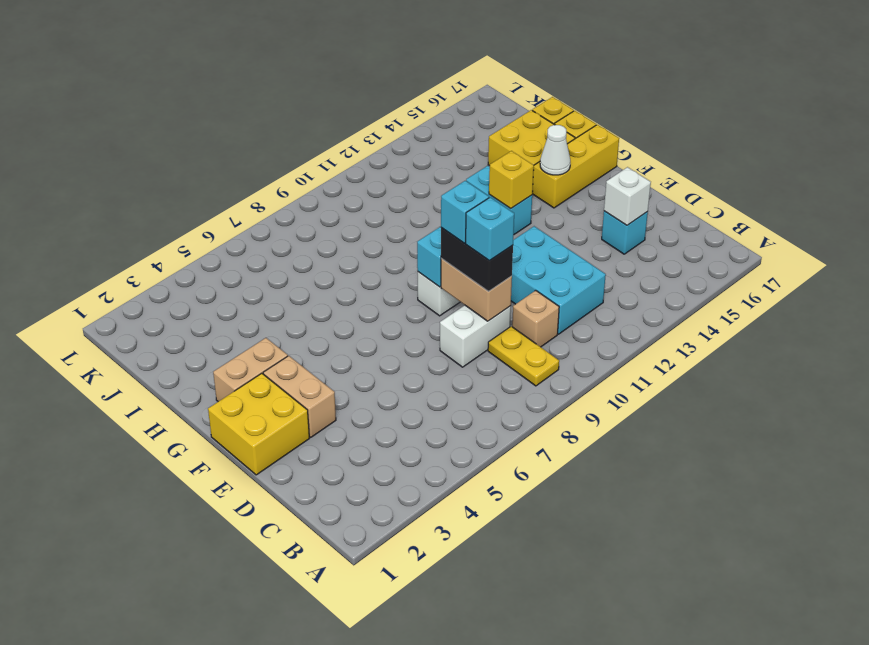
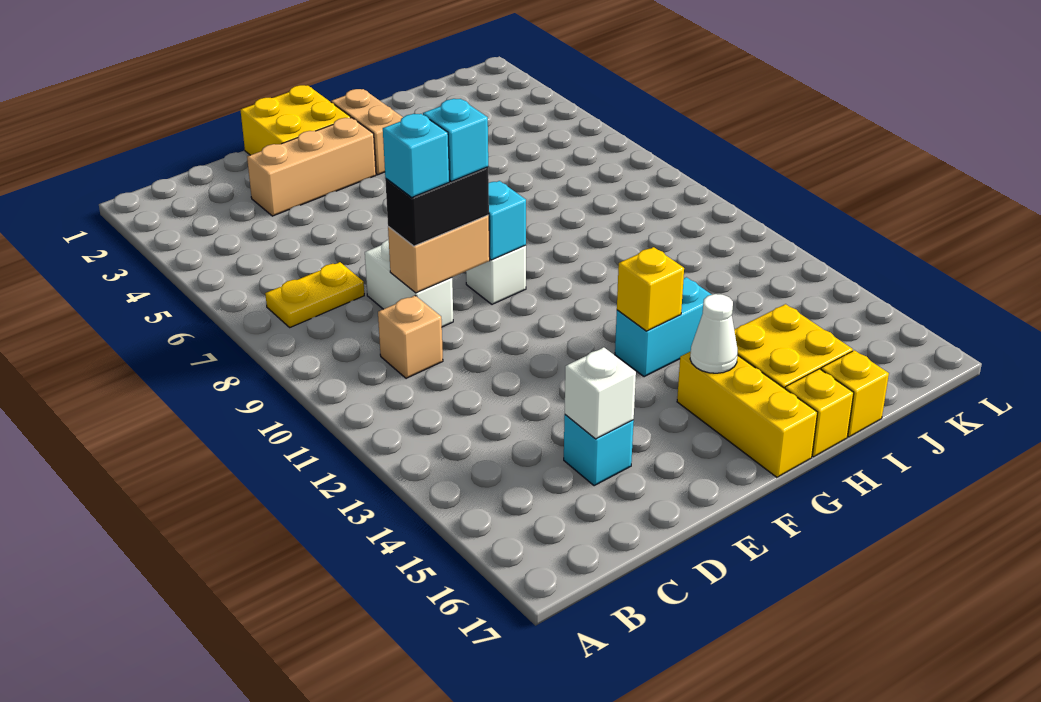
yellow 1x2 plate [488,326,559,386] -> yellow 1x2 plate moved to [265,262,364,327]
cyan 2x3 brick [511,226,606,334] -> none
tan 1x2 brick [263,356,336,437] -> tan 1x3 brick [247,118,376,216]

